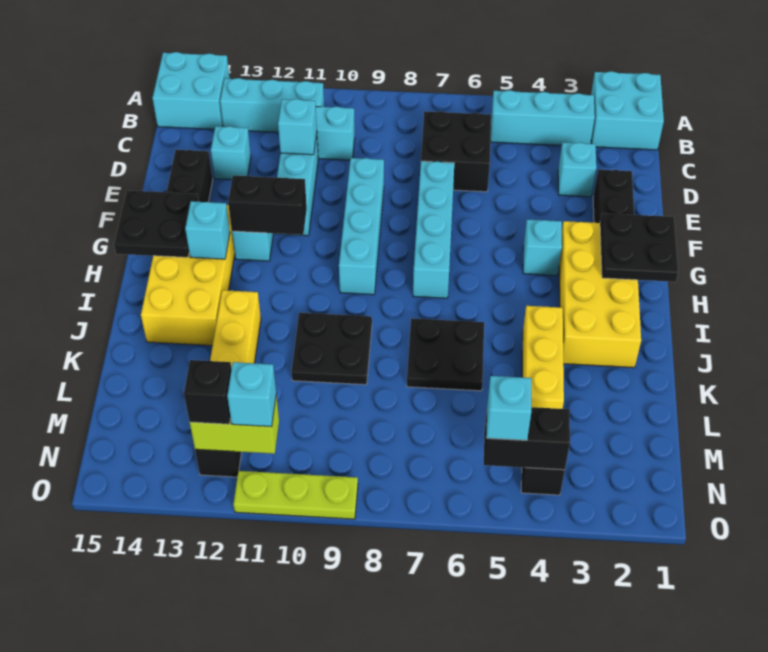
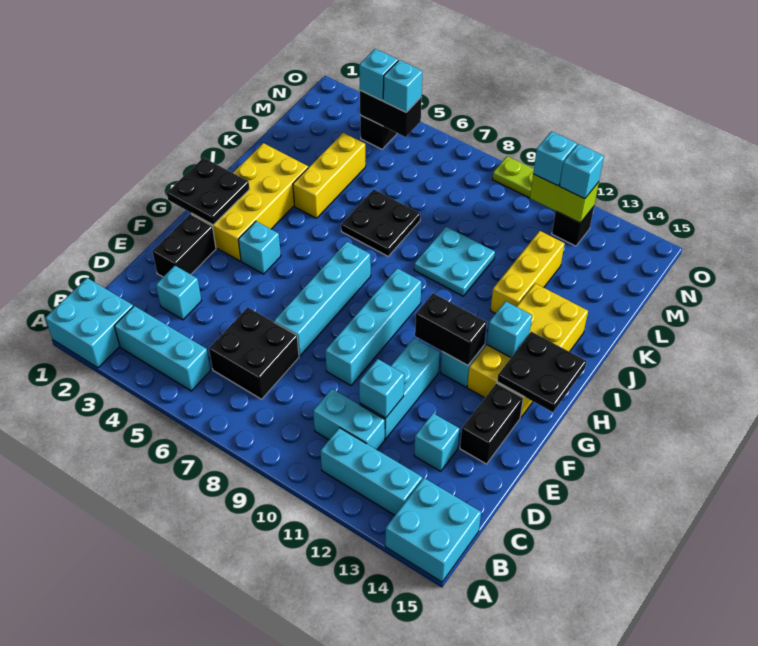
black 2x2 plate [291,313,372,385] -> cyan 2x2 plate [414,227,495,296]
none -> cyan 1x1 brick [359,49,398,101]
black 1x1 brick [184,360,231,424] -> cyan 1x1 brick [560,144,604,199]

